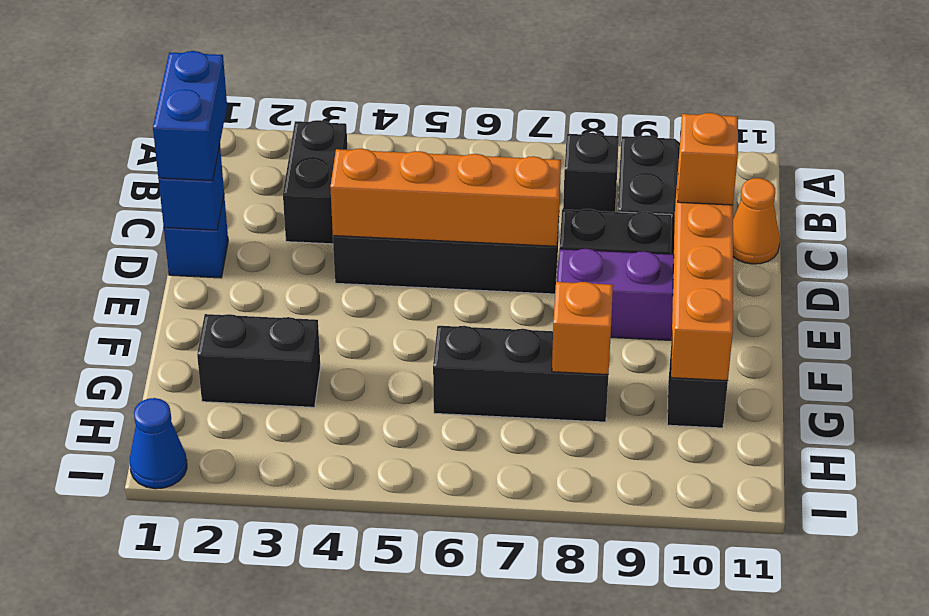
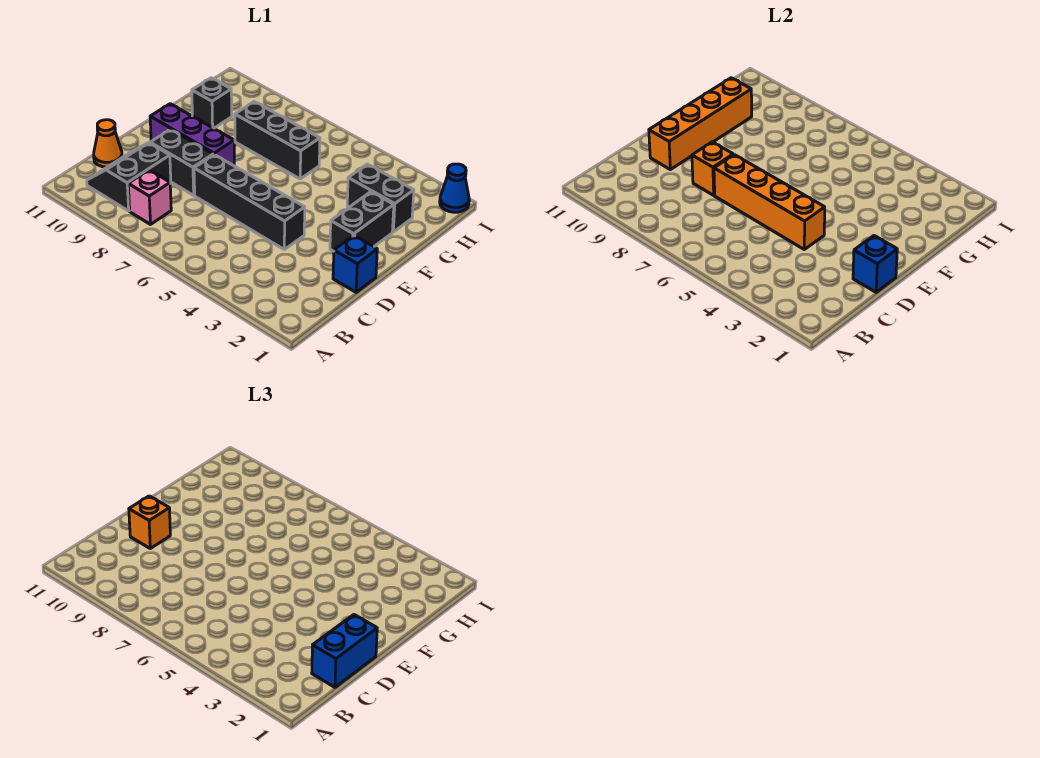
black 1x2 brick [283,120,347,244] -> black 1x2 brick moved to [330,192,394,251]
black 1x1 brick [563,133,619,212] -> pink 1x1 brick [128,170,171,224]
orange 1x1 brick [552,282,613,375] -> orange 1x1 brick moved to [692,142,733,195]

